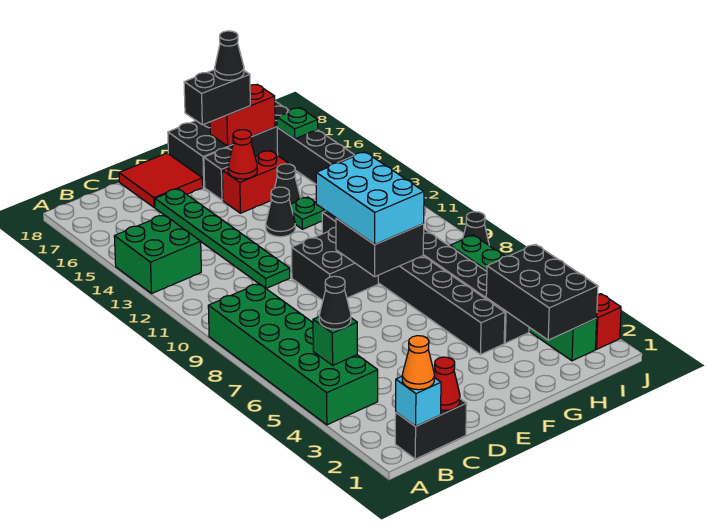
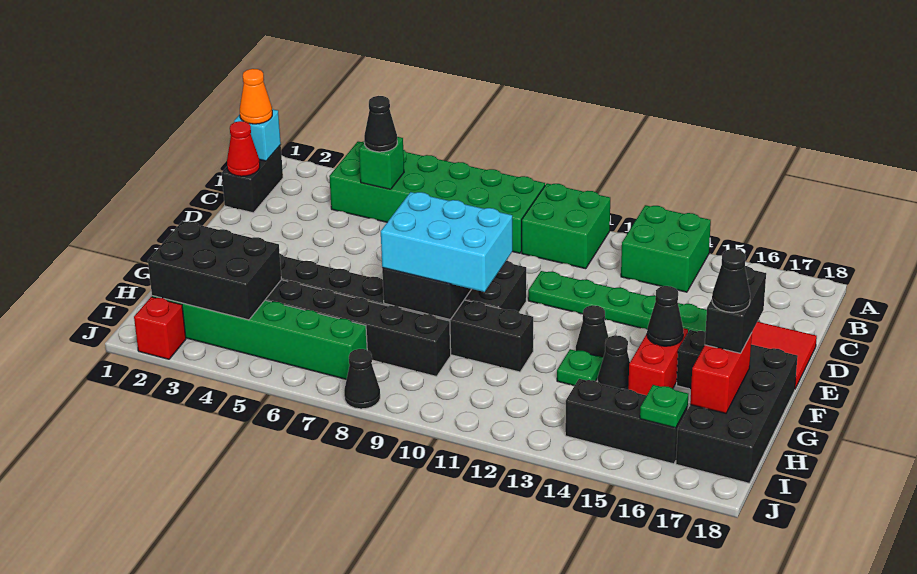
none -> green 2x2 brick [522,183,610,269]
red 1x1 cone [228,130,258,179] -> black 1x1 cone [647,286,683,346]

